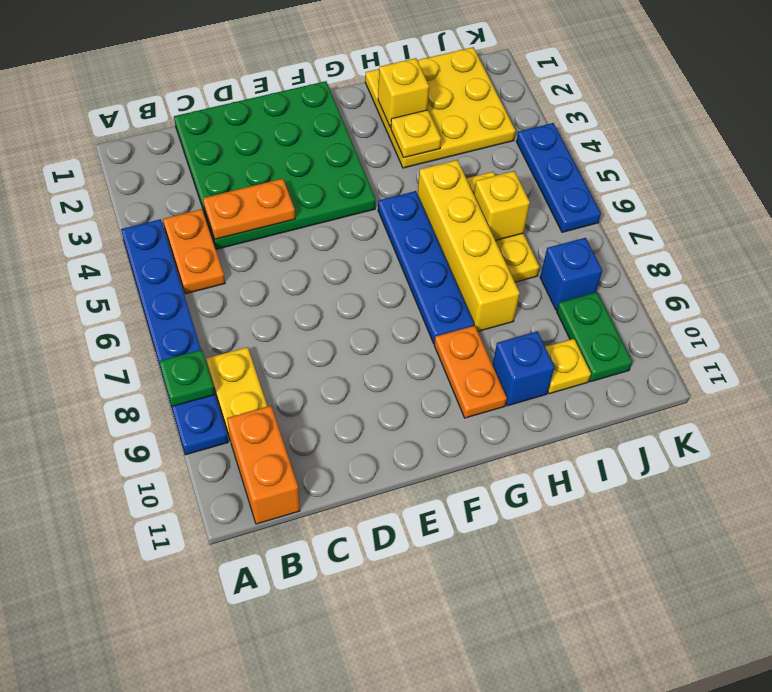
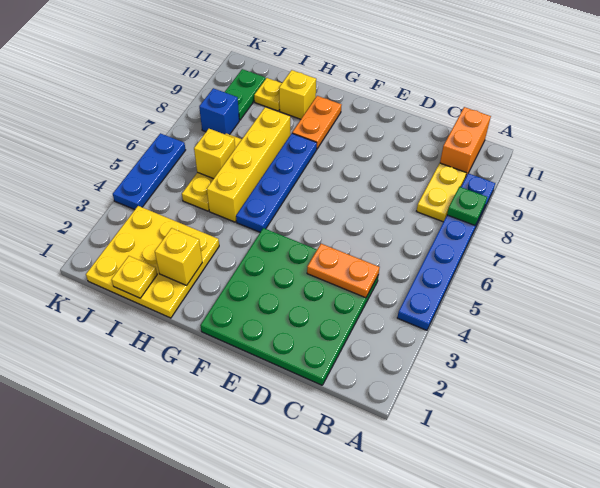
orange 1x2 plate [163,209,225,294] -> none
yellow 1x1 plate [391,110,441,158] -> yellow 1x1 plate moved to [111,256,157,298]
blue 1x1 brick [493,331,555,406] -> yellow 1x1 brick [279,70,316,119]

